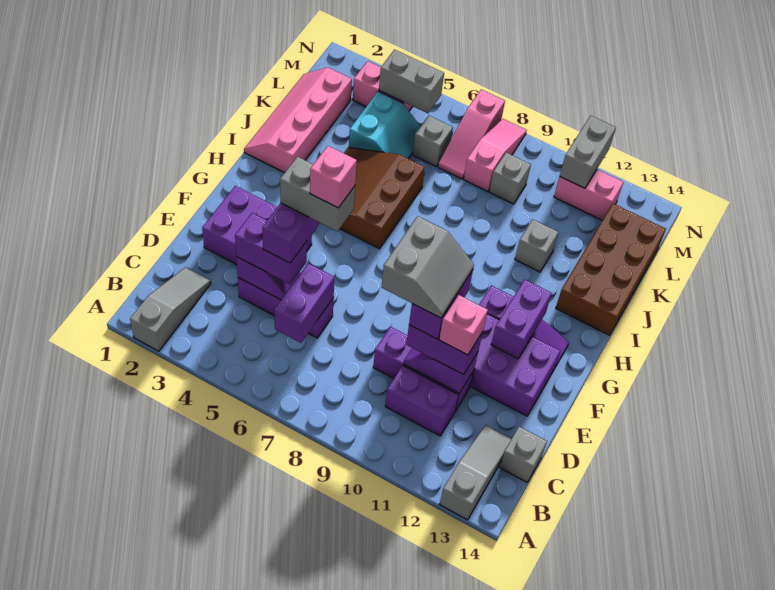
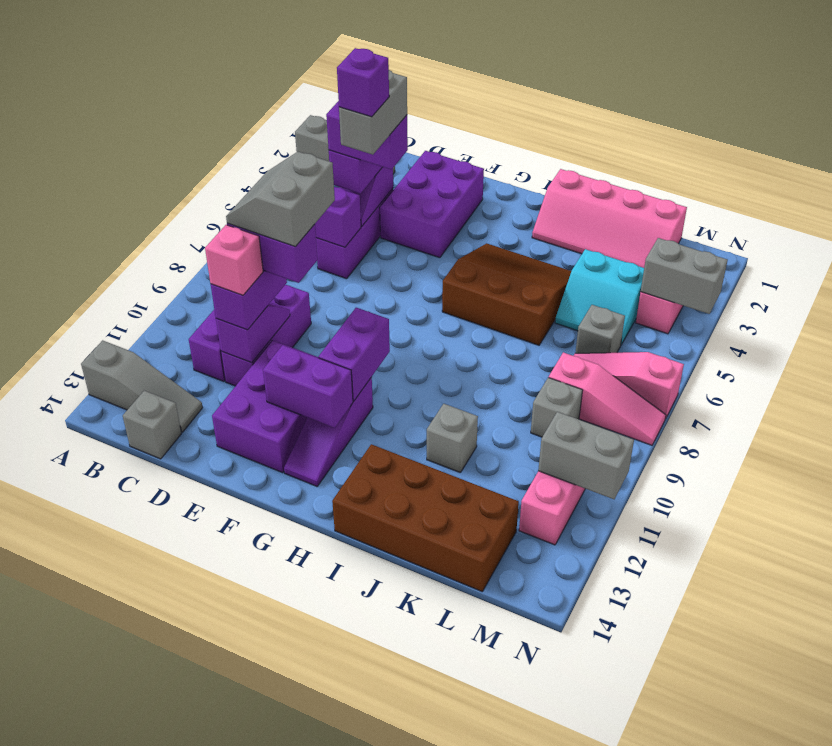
grey 2x2 slope [381,216,474,318] -> grey 2x2 slope turned to [226,152,335,247]
pink 1x1 brick [310,146,357,208] -> purple 1x1 brick [337,48,389,117]
none -> purple 1x2 brick [318,308,390,401]
pink 2x4 slope [244,68,352,173] -> pink 2x4 slope turned to [532,169,687,268]
grey 1x2 brick [379,50,444,113] -> grey 1x2 brick turned to [641,238,727,314]

